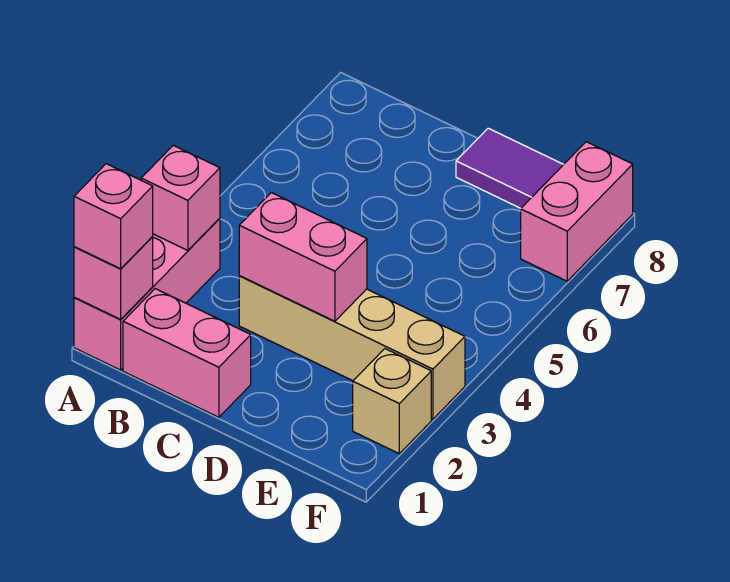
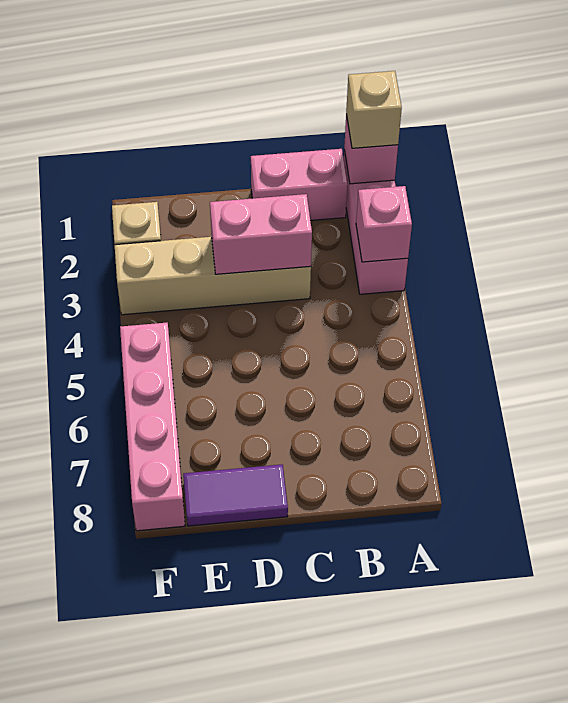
pink 1x1 brick [74,164,153,269] -> tan 1x1 brick [346,71,402,148]
pink 1x2 brick [521,142,633,281] -> pink 1x4 brick [120,323,185,531]

